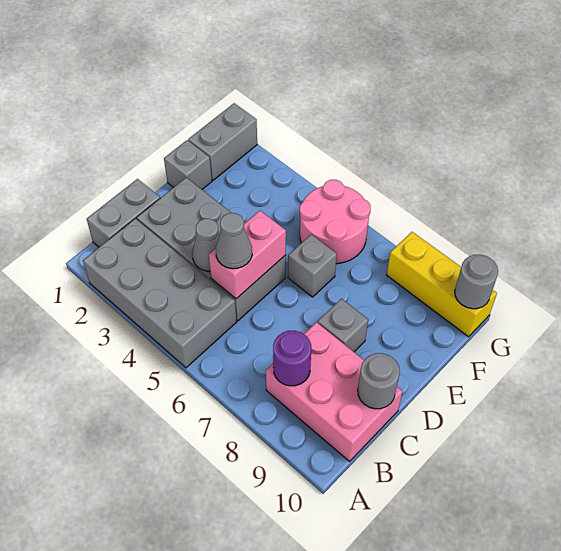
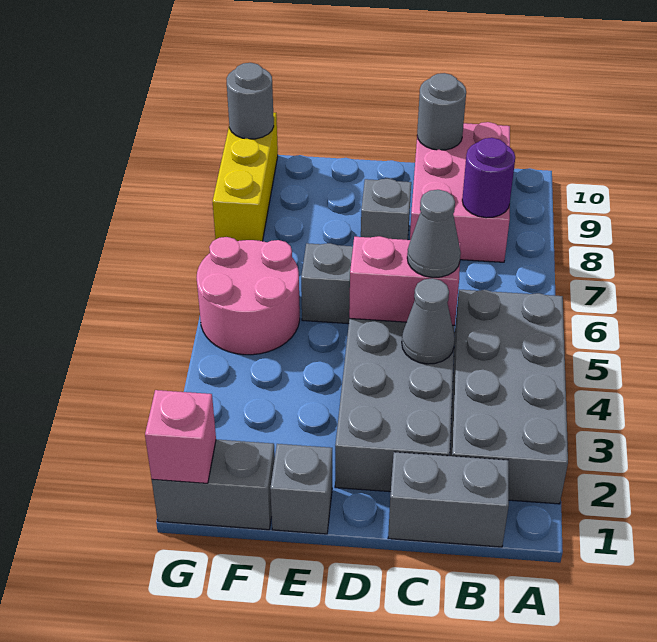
none -> pink 1x1 brick [145,390,216,483]

